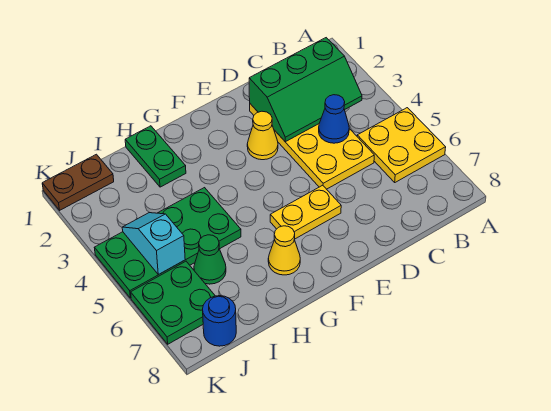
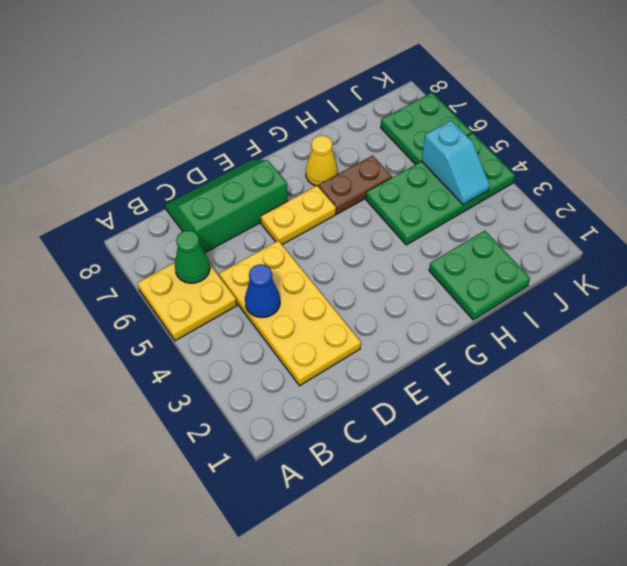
green 2x3 slope [249,38,362,142] -> green 2x3 slope moved to [165,160,287,253]
yellow 1x1 cone [247,111,278,160] -> none
green 1x2 plate [125,126,186,187] -> green 2x2 plate [429,231,530,320]
green 1x1 cone [194,235,226,284] -> green 1x1 cone moved to [175,230,210,283]
brown 1x2 plate [42,154,114,210] -> brown 1x2 plate moved to [318,155,392,214]
blue 1x1 round brick [203,296,236,346] -> none

